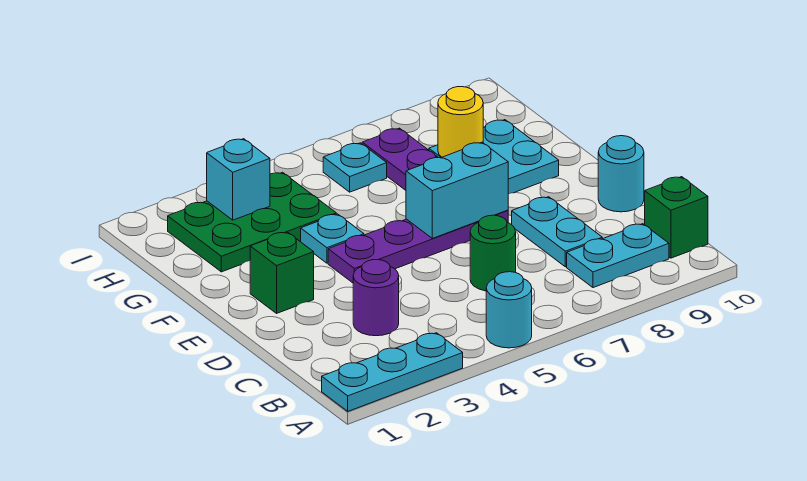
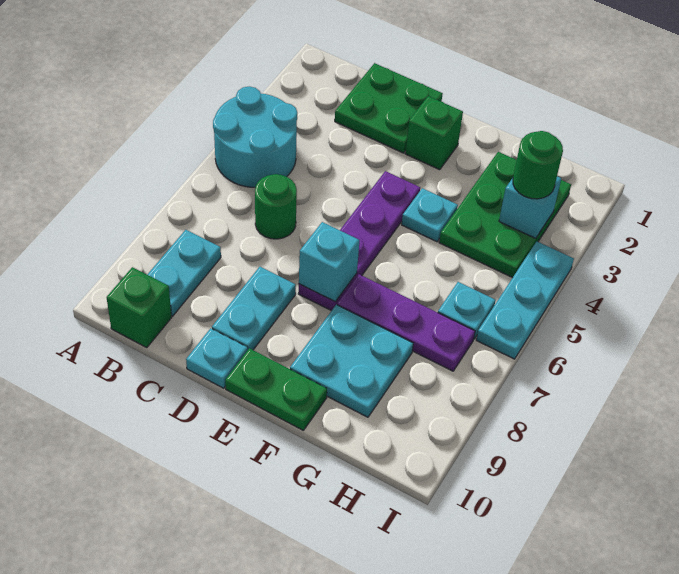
cyan 1x3 plate [322,333,463,411] -> cyan 1x3 plate moved to [476,242,574,359]
cyan 1x1 round brick [486,272,532,348] -> cyan 2x2 round brick [213,86,297,187]
none -> green 2x2 plate [335,63,443,153]
purple 1x1 round brick [353,260,399,336] -> none
cyan 1x2 plate [512,197,602,267] -> cyan 1x2 plate turned to [212,267,296,350]
cyan 1x1 round brick [598,136,644,212] -> cyan 1x1 plate [186,328,248,388]
cyan 1x2 brick [406,142,508,238] -> cyan 1x1 brick [299,222,359,301]
none -> green 1x2 plate [225,348,327,430]
yellow 1x1 round brick [438,87,483,157] -> none
none -> green 1x1 round brick [513,131,563,199]

